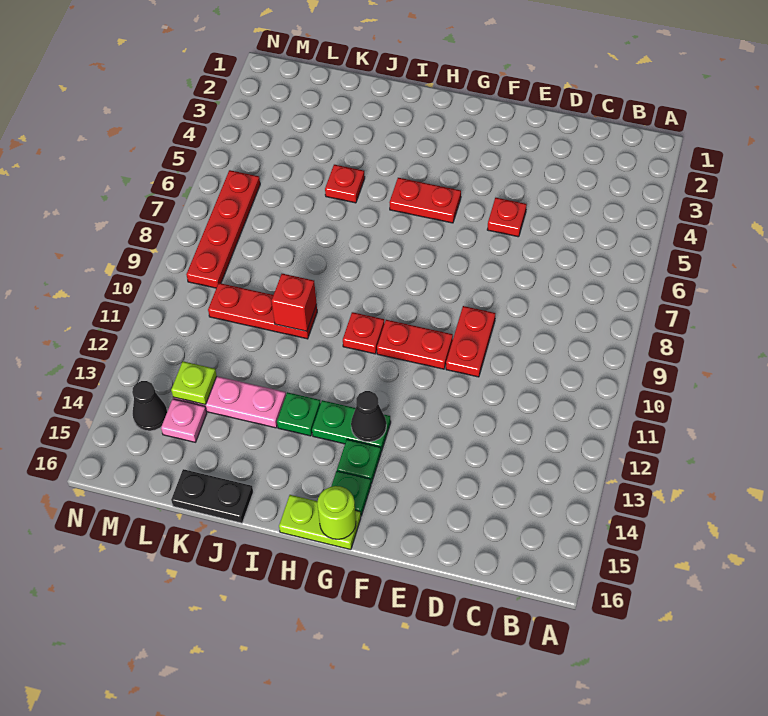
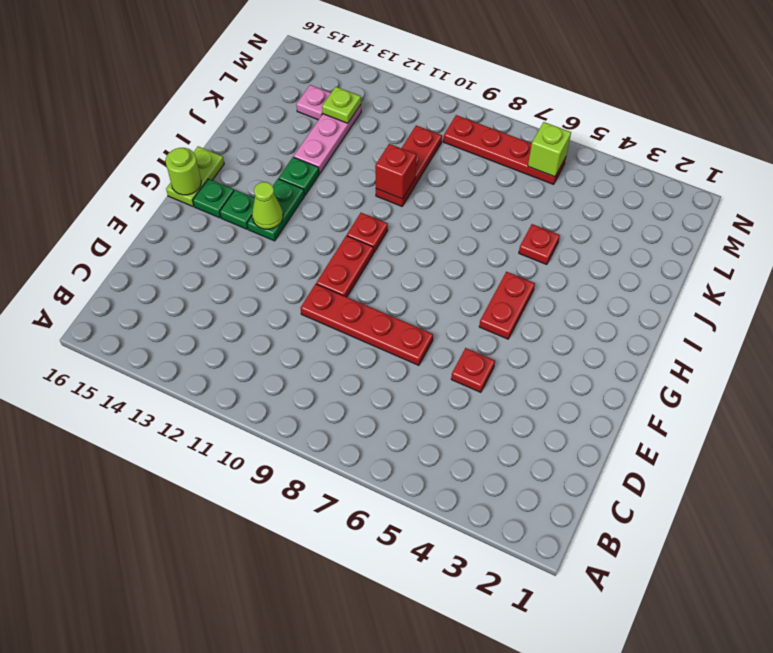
red 1x2 plate [446,306,495,377] -> red 1x4 plate [300,284,433,365]
black 1x1 cone [351,391,386,442] -> lime 1x1 cone [252,182,283,229]
black 1x2 plate [171,469,253,523] -> none
none -> lime 1x1 brick [528,122,571,177]
black 1x1 cone [132,381,167,431] -> none

